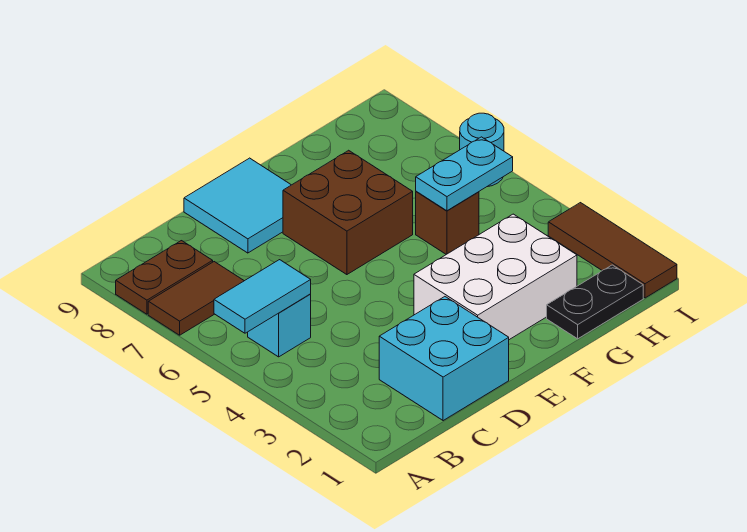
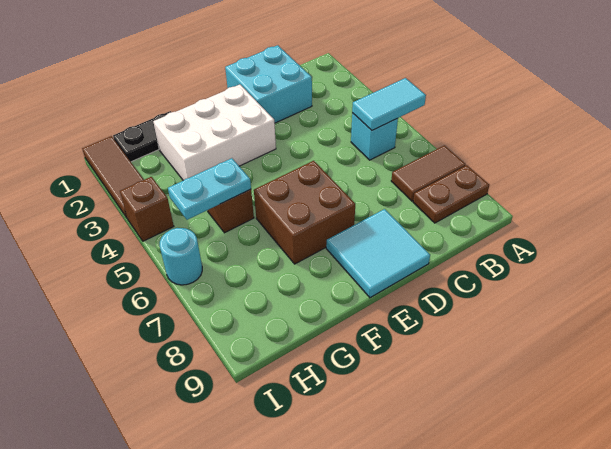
none -> brown 1x1 brick [120,177,174,241]

